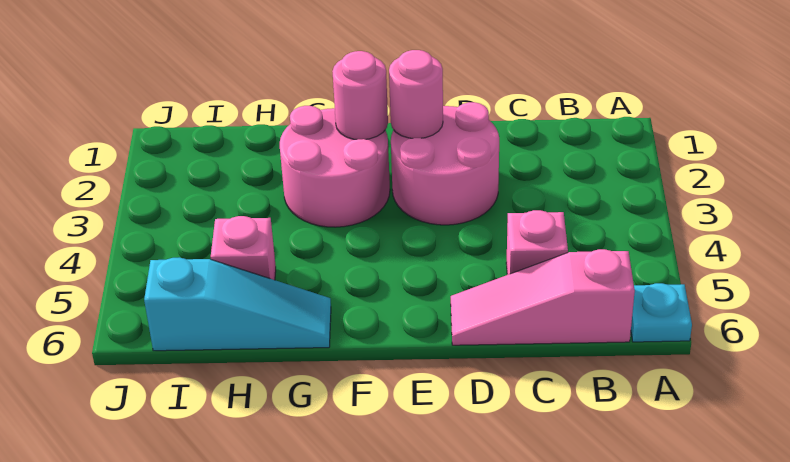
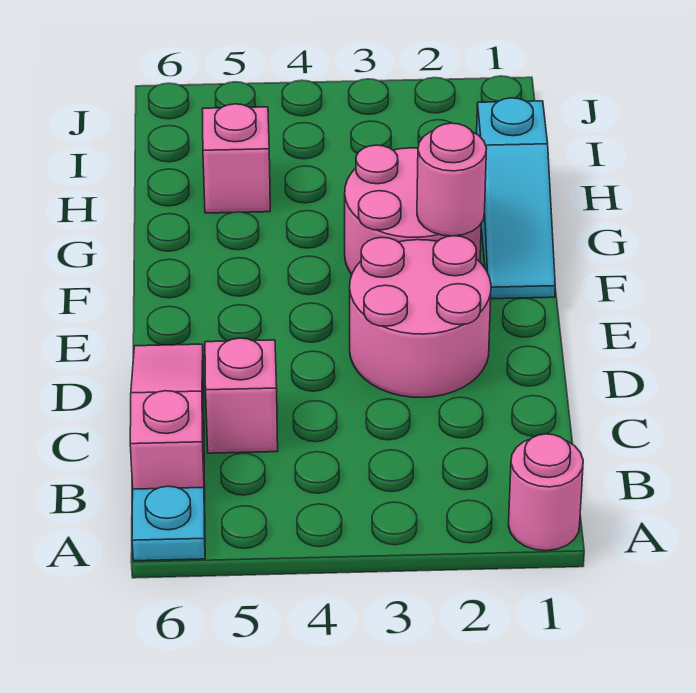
pink 1x1 round brick [389,50,443,138] -> pink 1x1 round brick moved to [508,434,583,551]
cyan 1x3 slope [144,257,331,351] -> cyan 1x3 slope moved to [477,98,555,299]

